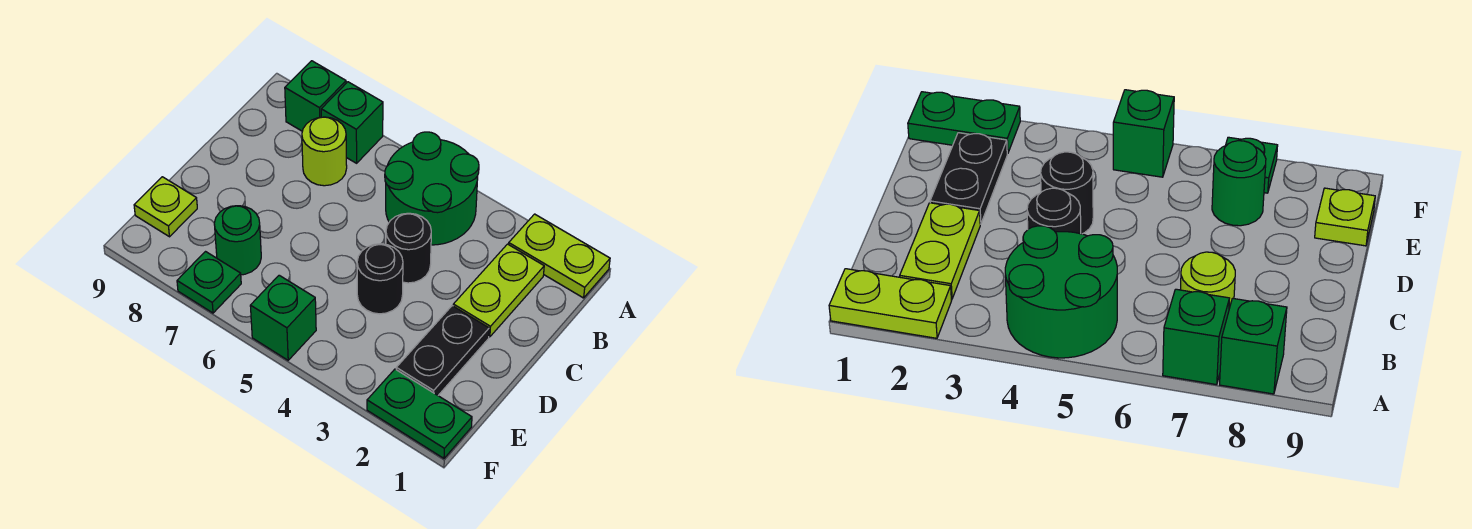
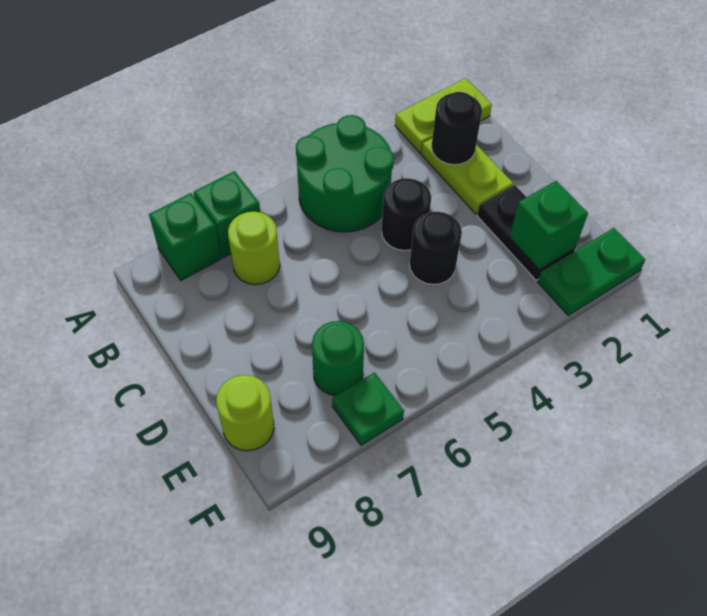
none -> black 1x1 round brick [431,92,482,165]
lime 1x1 plate [134,177,197,237] -> lime 1x1 round brick [216,375,274,451]
green 1x1 brick [250,275,316,360] -> green 1x1 brick moved to [510,181,588,270]

